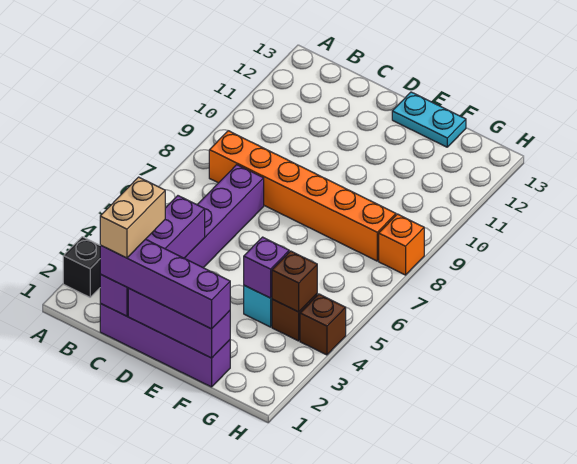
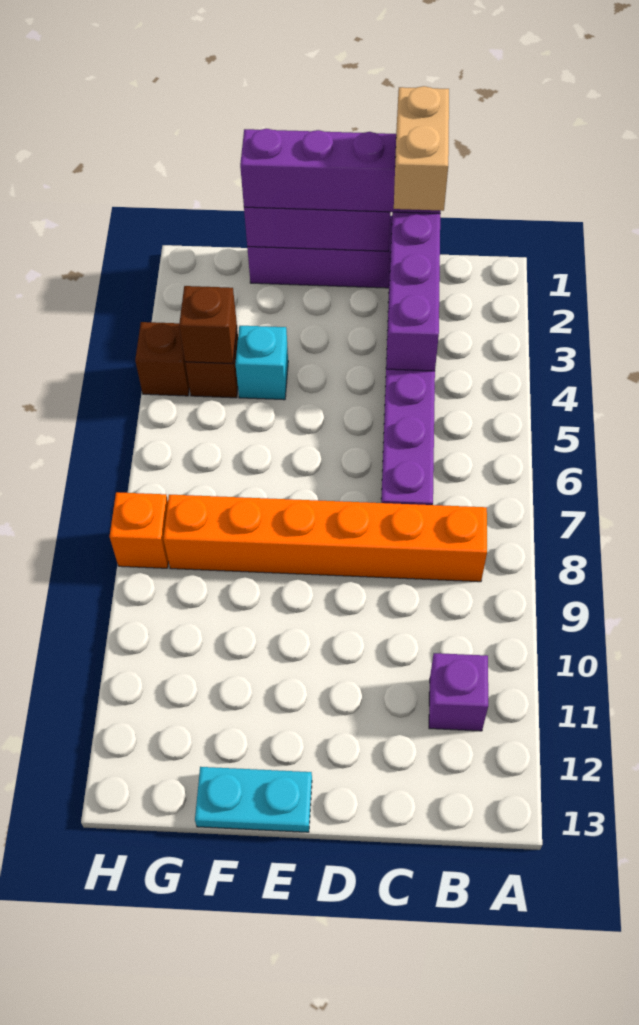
black 1x1 brick [63,237,100,297] -> none
purple 1x1 brick [244,237,289,298] -> purple 1x1 brick moved to [429,653,488,731]

